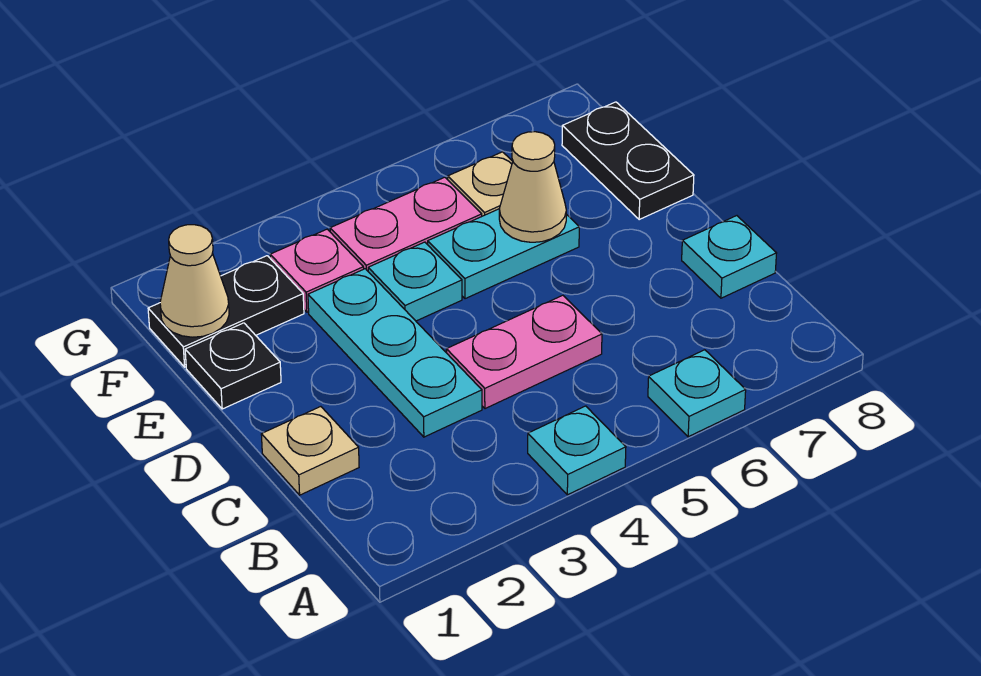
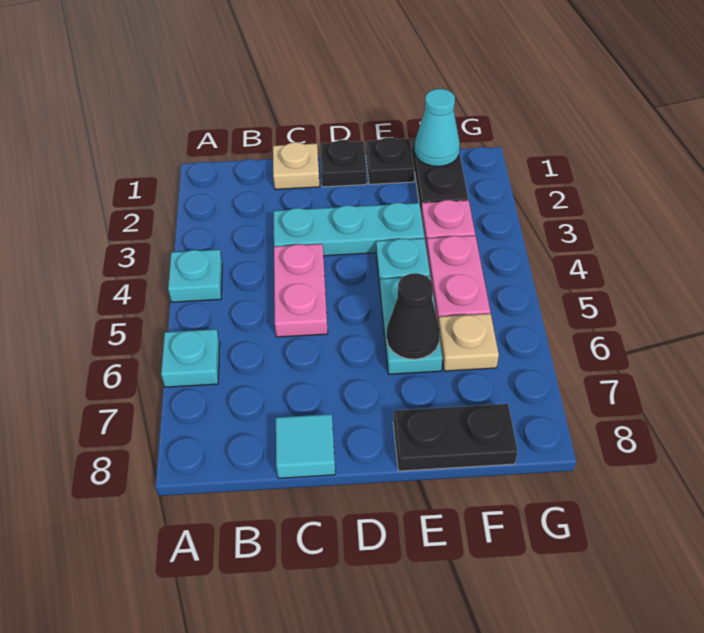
cyan 1x1 plate [682,216,777,298] -> cyan 1x1 tile [276,414,335,478]
none -> black 1x1 plate [320,140,367,187]
tan 1x1 cone [499,132,566,242] -> black 1x1 cone [386,273,440,359]
tan 1x1 cone [160,225,229,337] -> cyan 1x1 cone [414,89,460,166]

